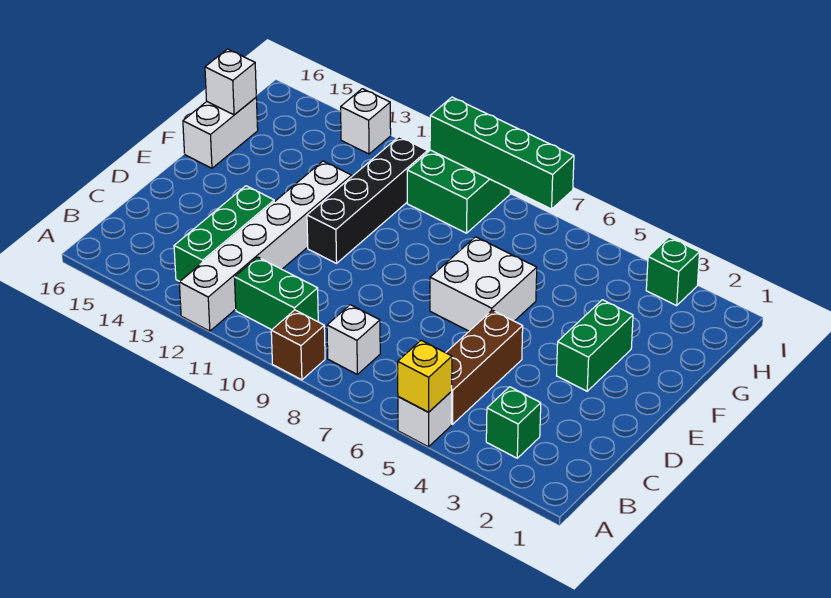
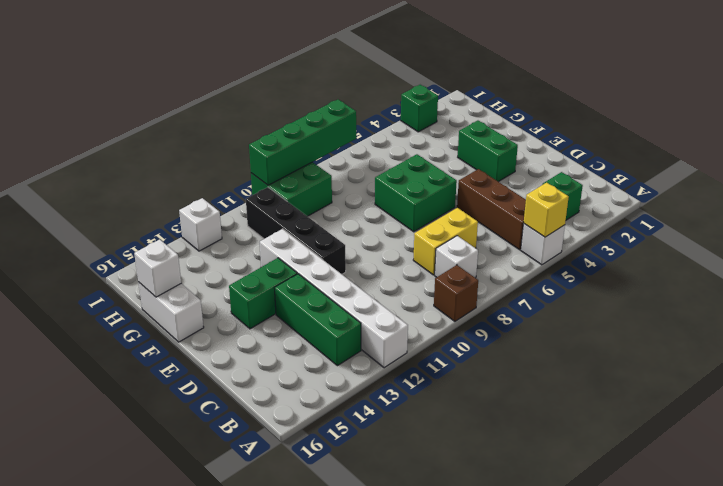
green 1x2 brick [235,257,318,330] -> green 1x2 brick moved to [229,258,297,329]
none -> yellow 1x2 brick [413,208,478,275]
white 2x2 brick [430,237,537,331] -> green 2x2 brick [375,154,457,232]

